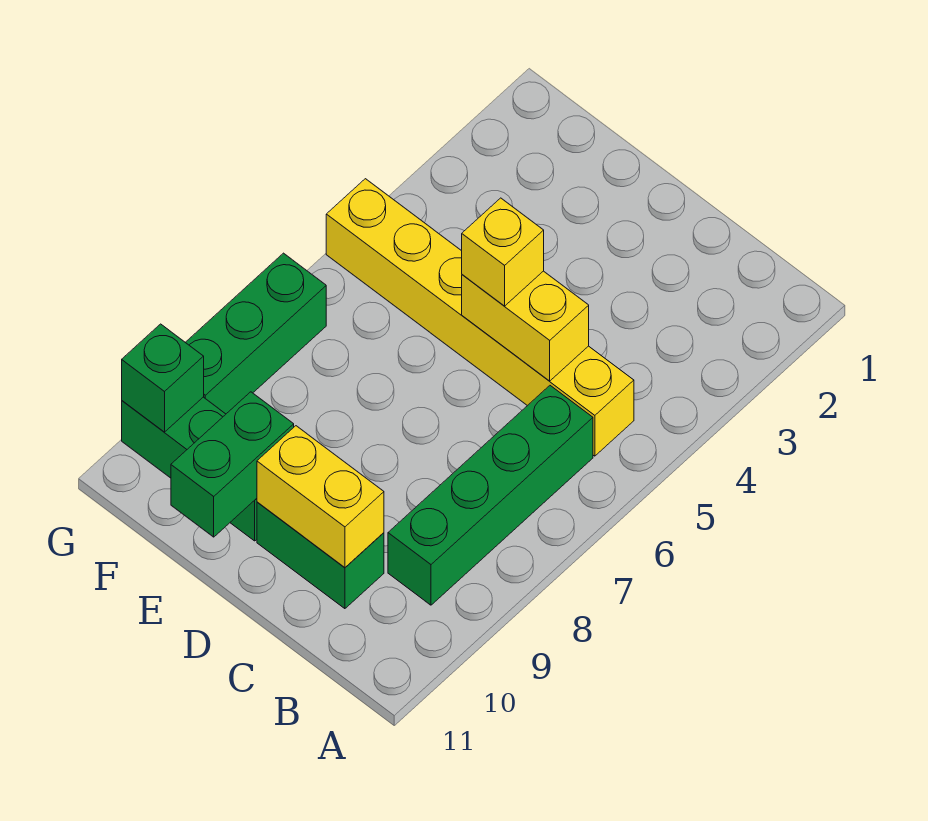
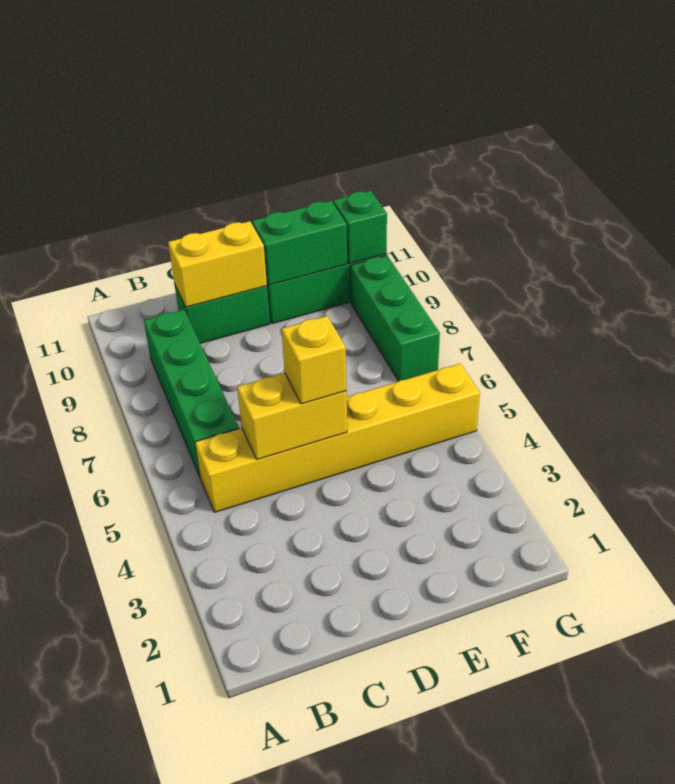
green 1x2 brick [171,392,294,537] -> green 1x2 brick turned to [252,201,347,285]

